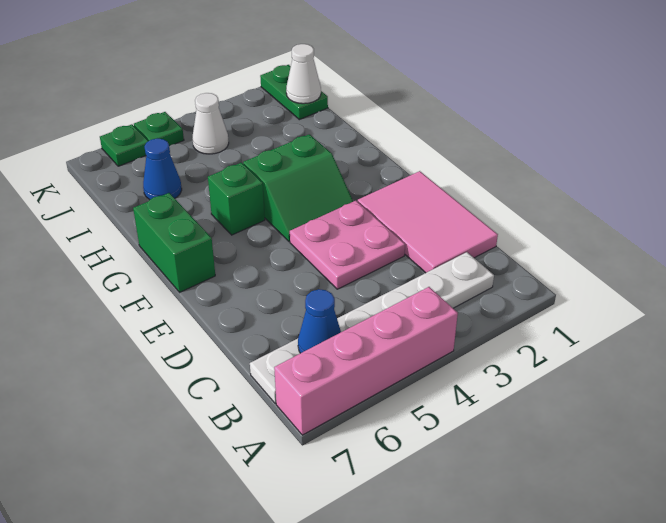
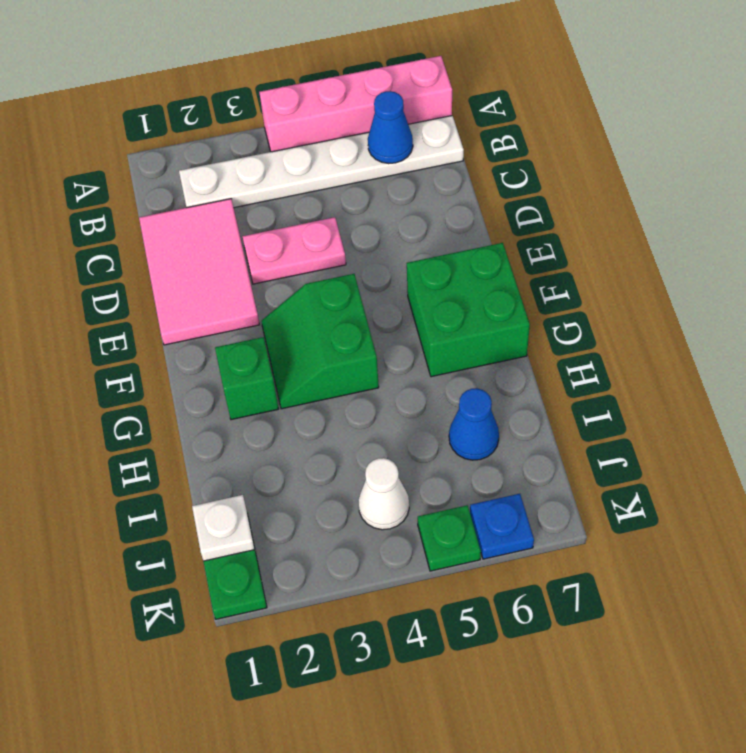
pink 2x2 plate [290,201,405,289] -> pink 1x2 plate [243,217,346,284]
green 2x2 slope [243,134,353,242] -> green 2x2 slope turned to [262,274,379,409]
green 1x2 brick [133,193,215,292] -> green 2x2 brick [407,243,530,377]
green 1x1 brick [208,163,265,235] -> green 1x1 brick moved to [215,337,279,420]
white 1x1 cone [286,44,321,104] -> white 1x1 plate [192,495,255,561]
green 1x1 plate [100,124,148,166] -> blue 1x1 plate [470,494,534,559]

